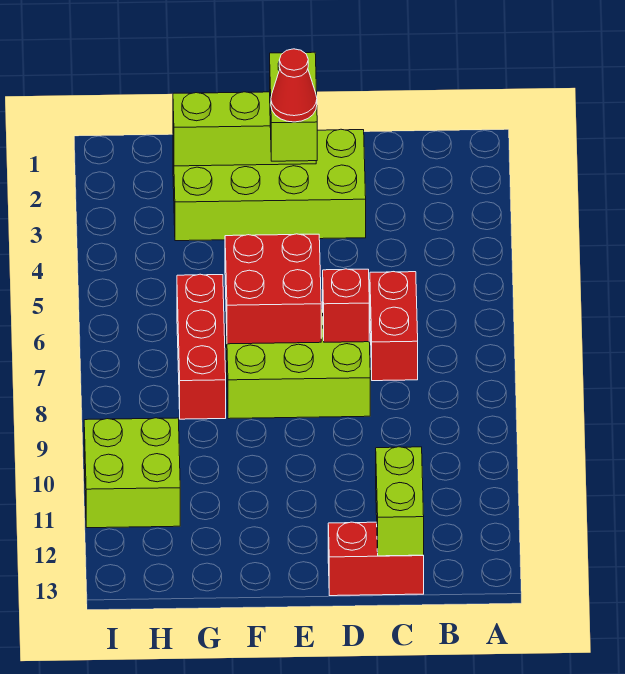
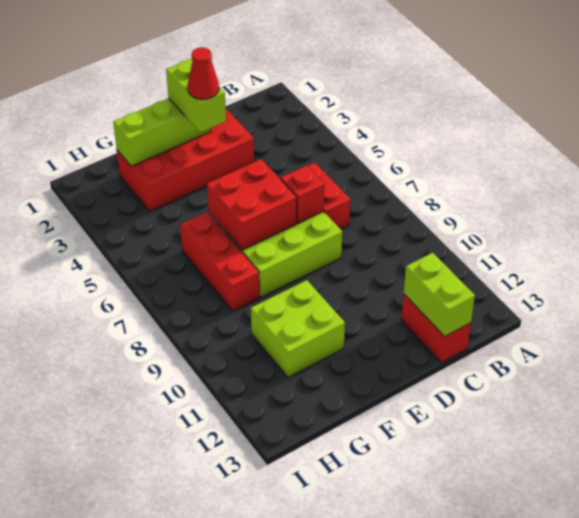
red 1x2 brick [328,522,424,596] -> red 1x2 brick turned to [401,294,471,363]
lime 2x4 brick [173,129,366,241] -> red 2x4 brick [117,109,254,211]
lime 2x2 brick [84,418,180,528] -> lime 2x2 brick moved to [251,280,345,378]

